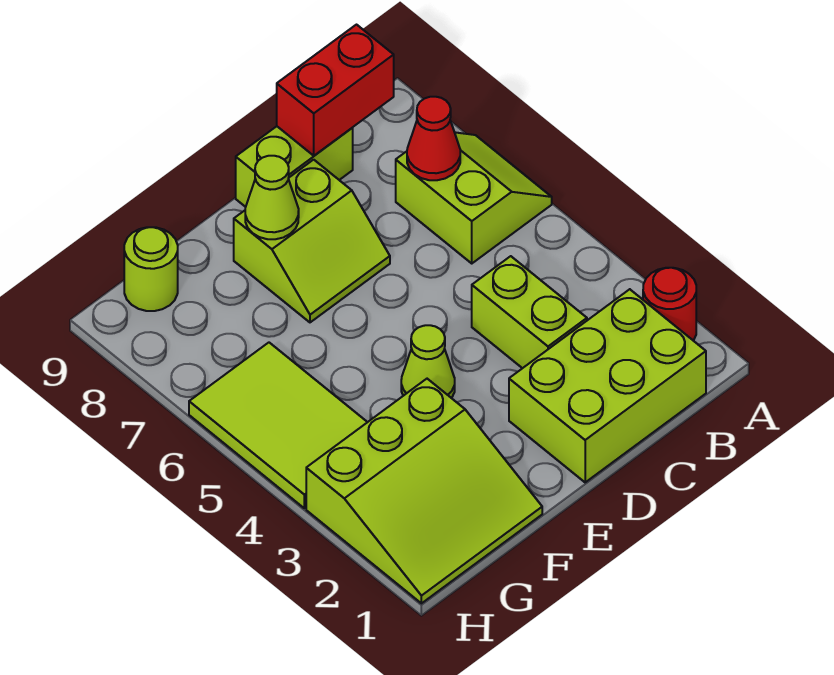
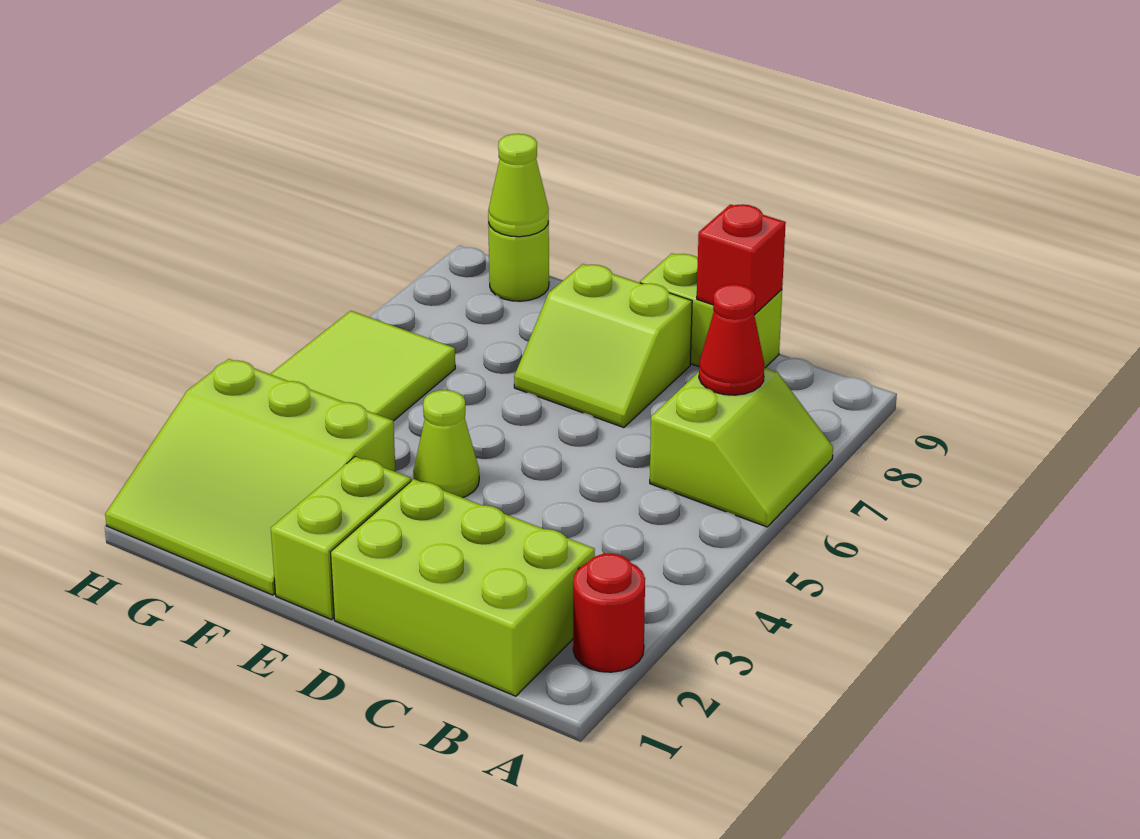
red 1x2 brick [277,25,394,156] -> red 1x1 brick [697,204,786,315]
lime 1x2 brick [472,256,587,368] -> lime 1x2 brick moved to [271,457,411,620]
lime 1x1 cone [245,156,299,239] -> lime 1x1 cone moved to [488,134,549,237]

